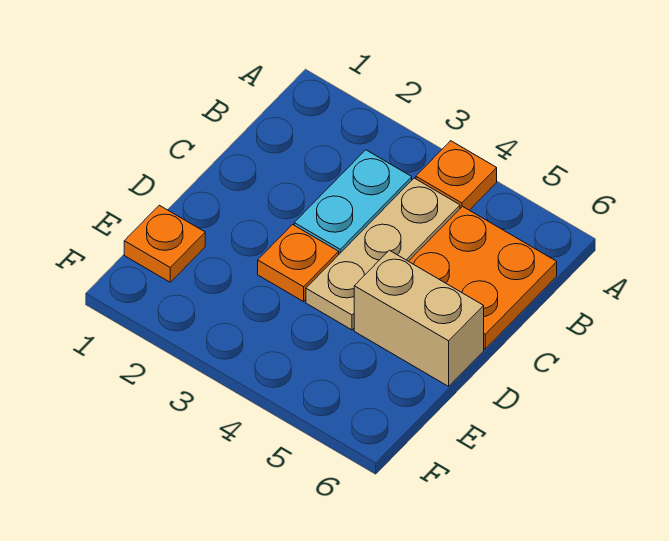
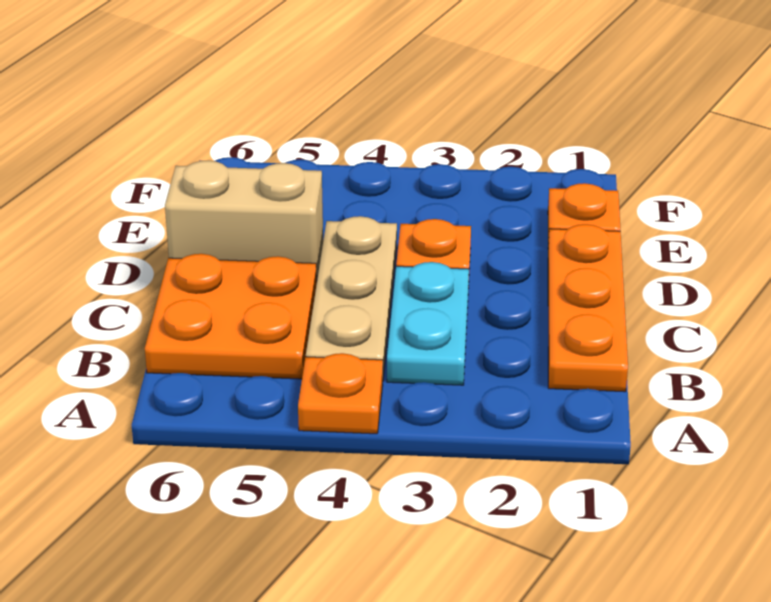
none -> orange 1x3 plate [548,224,628,392]

